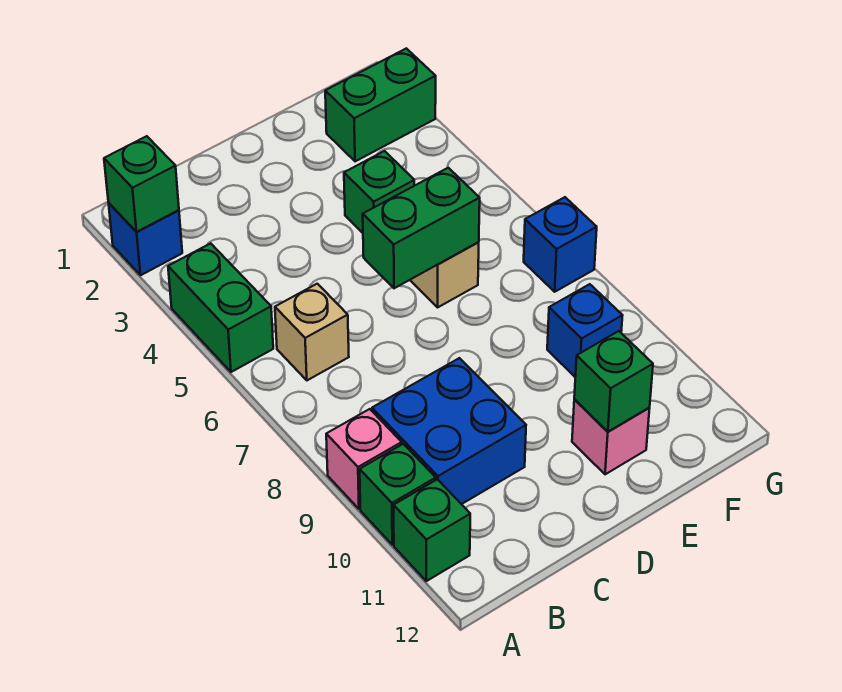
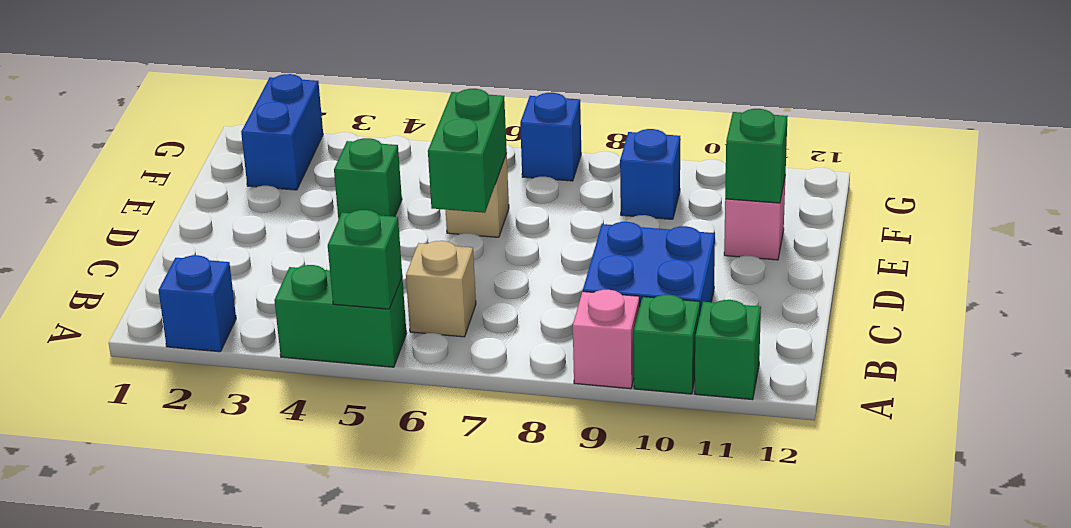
green 1x1 brick [104,136,179,232] -> green 1x1 brick moved to [328,210,402,309]
green 1x2 brick [325,48,436,161] -> blue 1x2 brick [241,74,323,190]

